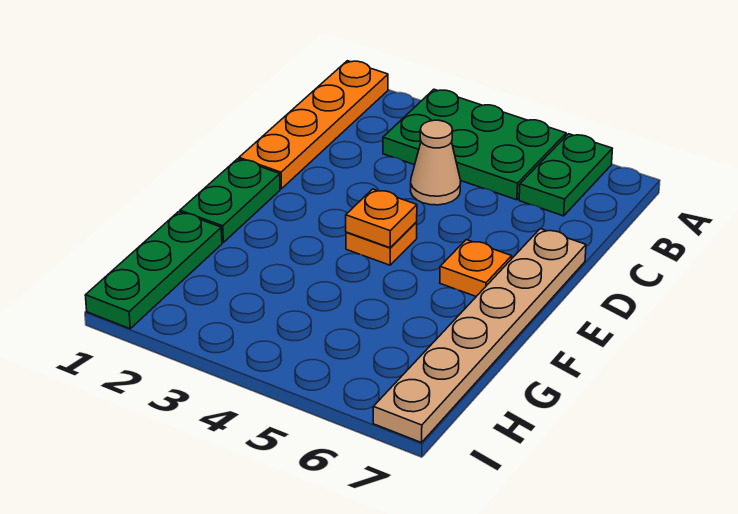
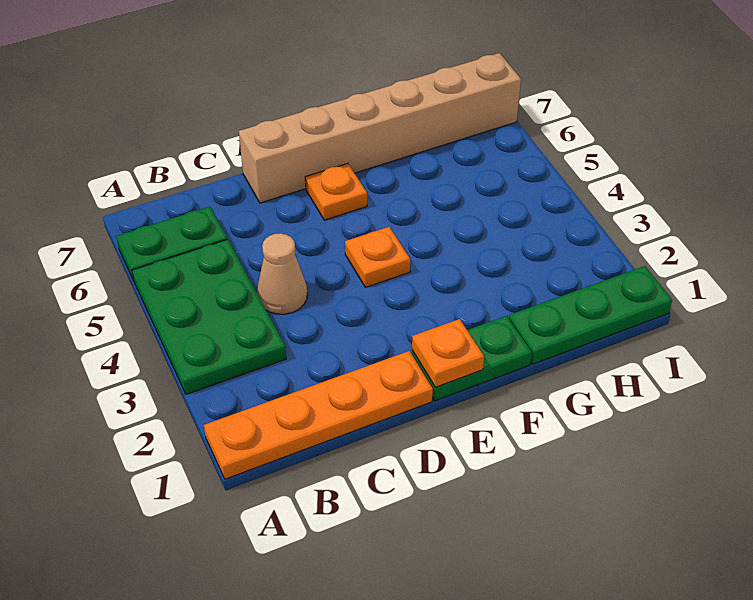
tan 1x6 plate [373,229,586,443] -> tan 1x6 brick [239,53,521,203]
orange 1x1 plate [346,189,417,248] -> orange 1x1 plate moved to [412,319,484,387]

